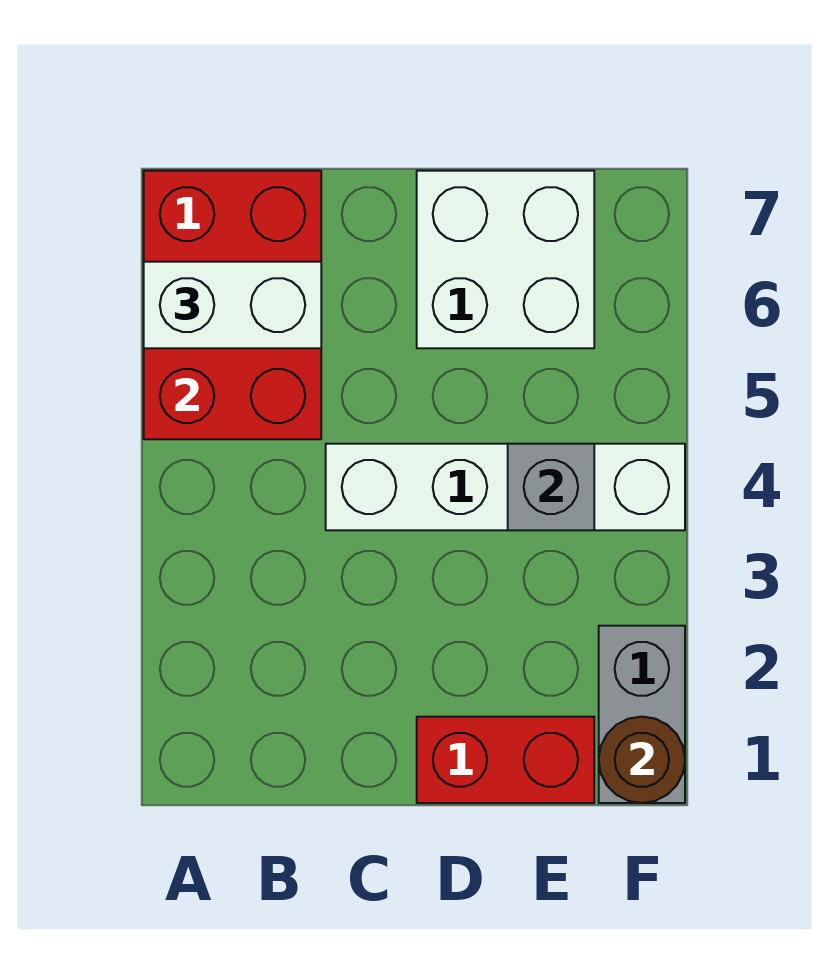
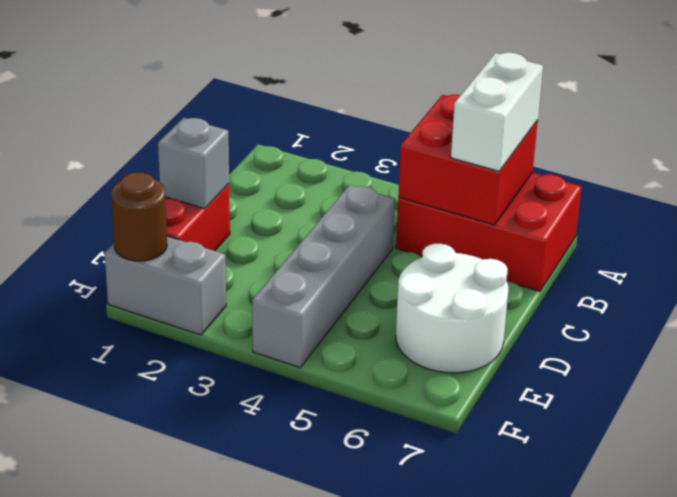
white 1x4 brick [326,444,685,530] -> grey 1x4 brick [252,185,395,368]
white 2x2 brick [417,171,594,348] -> white 2x2 round brick [396,244,508,373]
grey 1x1 brick [508,444,594,530] -> grey 1x1 brick moved to [158,118,229,209]

